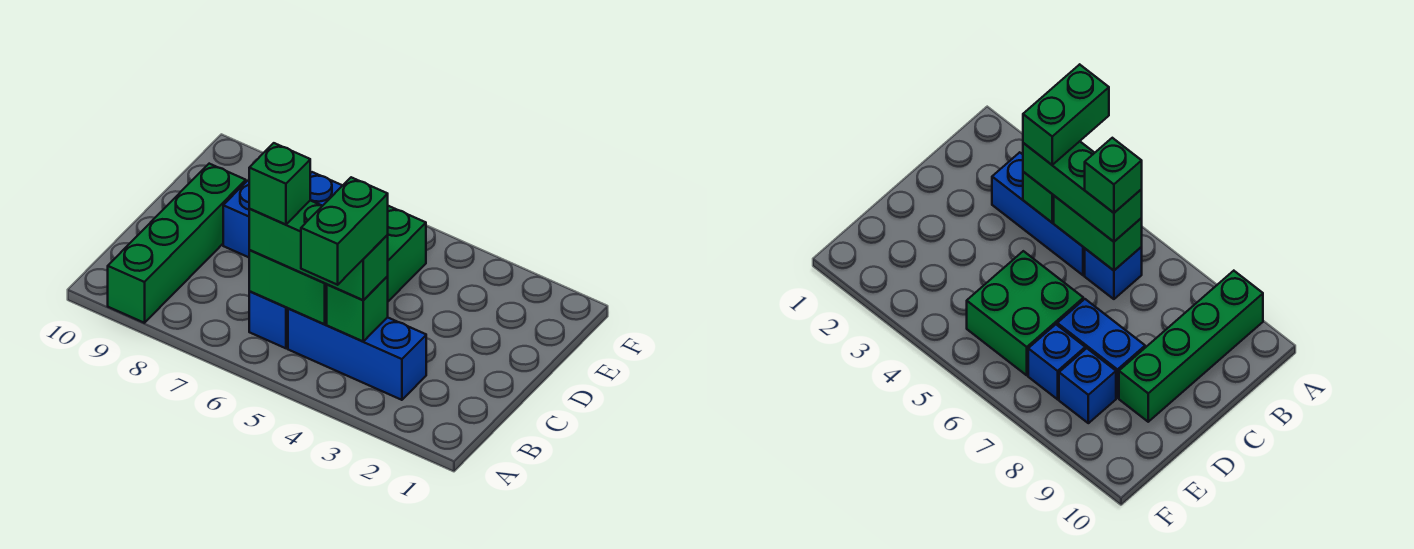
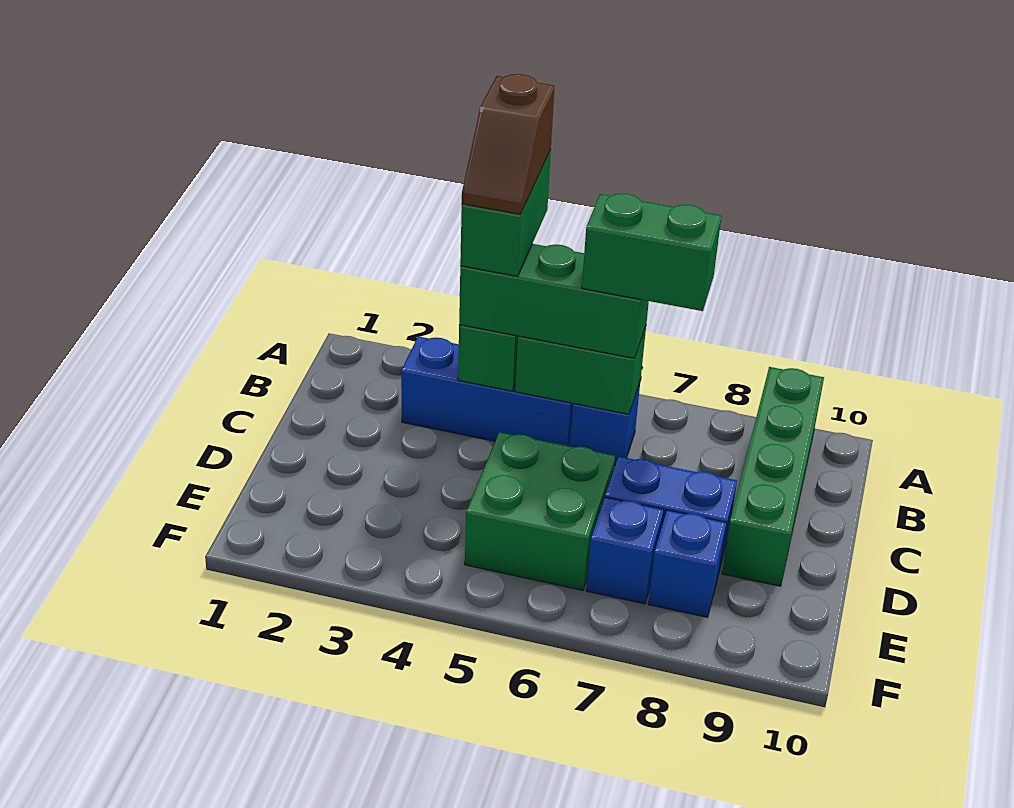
none -> brown 1x2 slope [462,74,555,214]
green 1x1 brick [249,143,310,224] -> green 1x2 brick [582,193,722,311]

